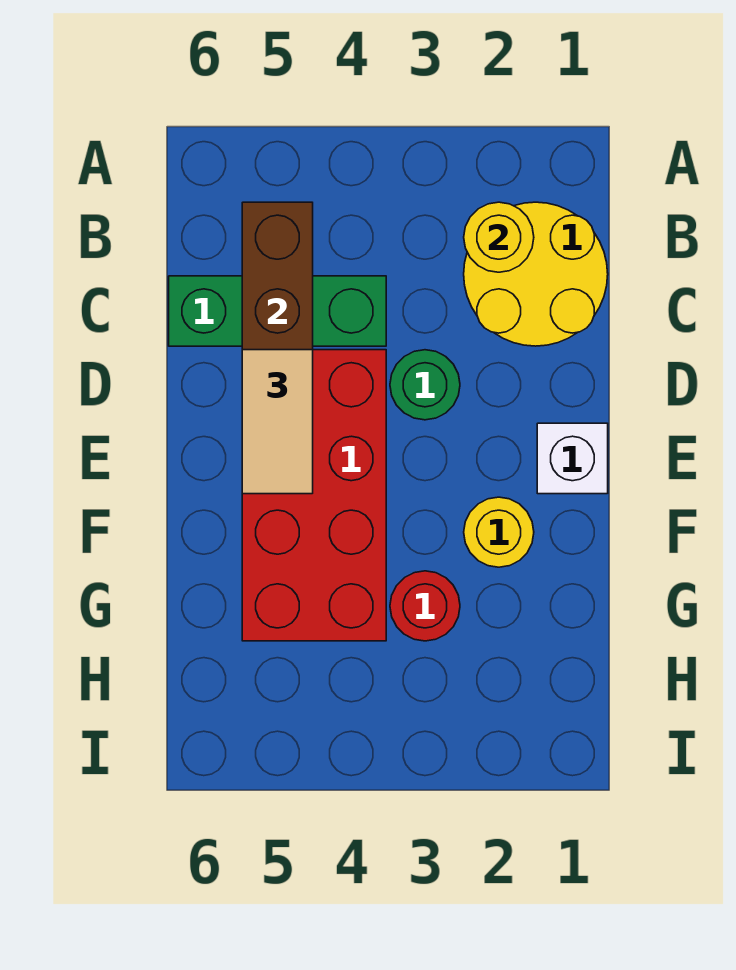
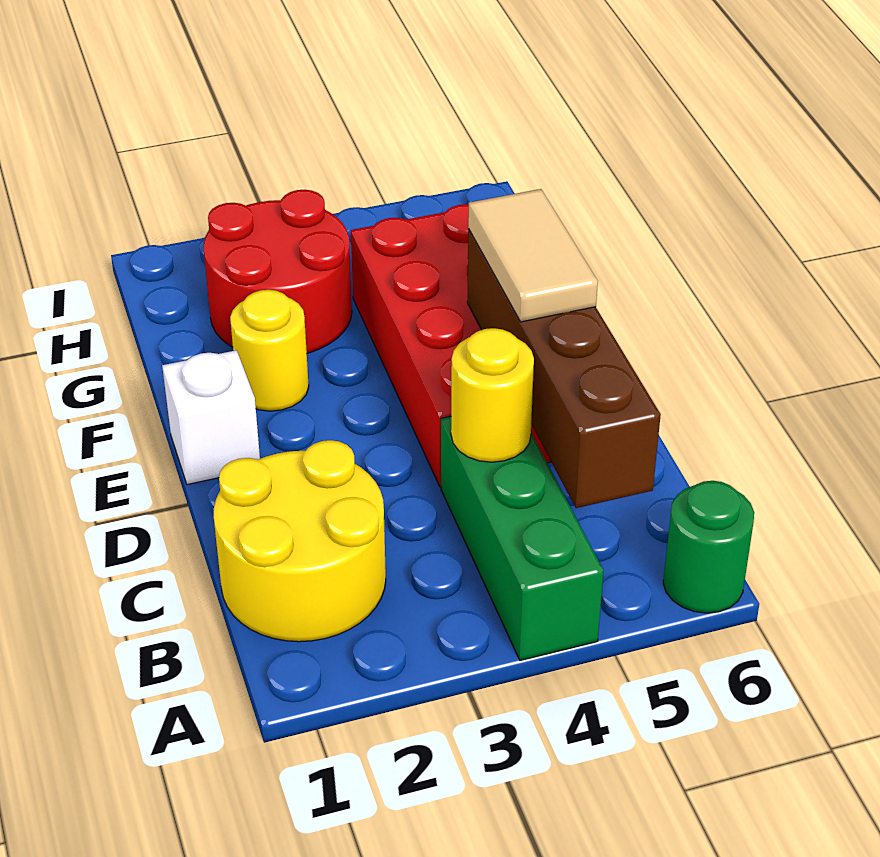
yellow 1x1 round brick [464,202,534,272] -> yellow 1x1 round brick moved to [451,328,534,462]
green 1x3 brick [169,276,386,346] -> green 1x3 brick turned to [441,416,604,661]
green 1x1 round brick [390,350,460,420] -> green 1x1 round brick moved to [663,481,754,613]
red 1x1 round brick [390,571,460,641] -> red 2x2 round brick [204,190,352,353]

